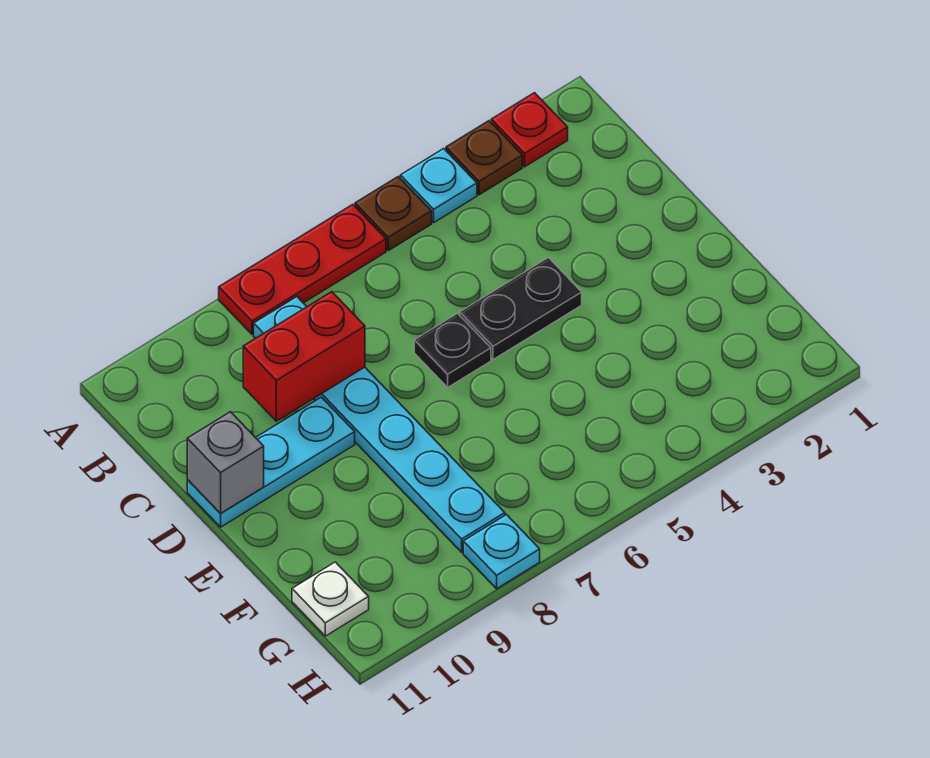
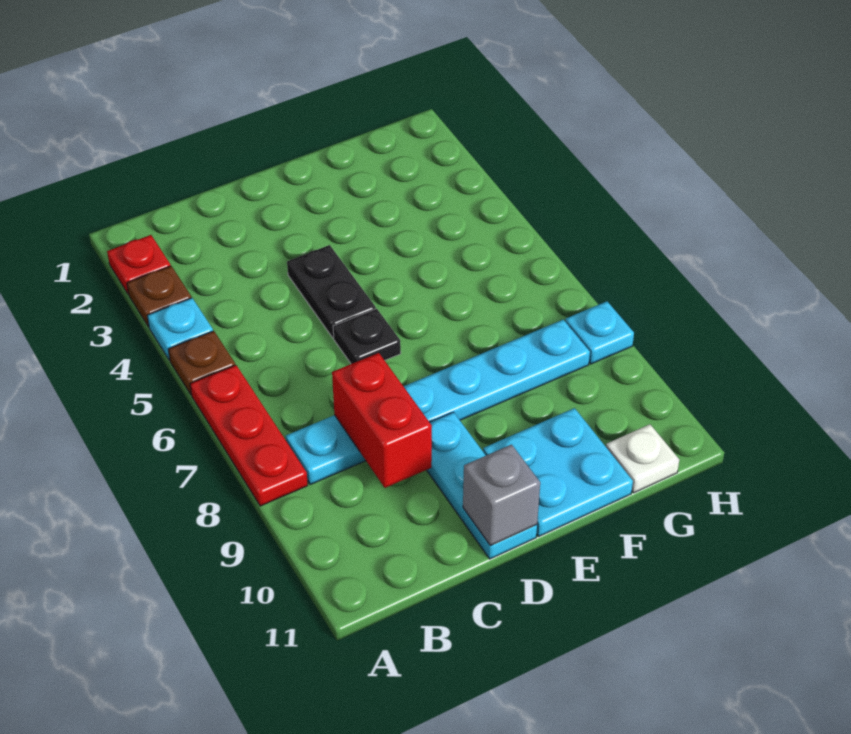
none -> cyan 2x2 plate [483,408,633,536]

